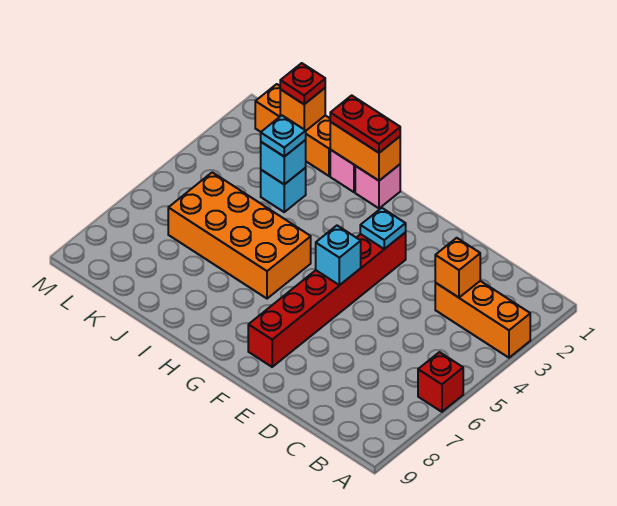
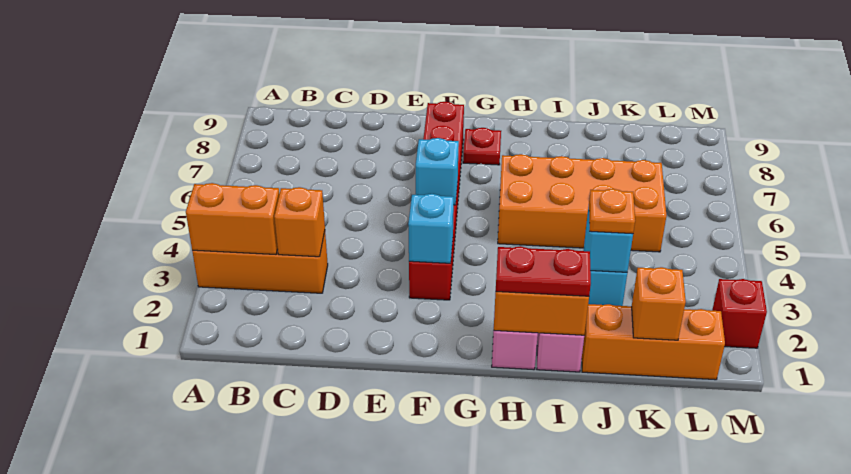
none -> orange 1x2 brick [186,183,279,254]
red 1x1 brick [418,352,463,412] -> red 1x1 brick moved to [712,279,767,348]
cyan 1x1 plate [360,208,406,249] -> cyan 1x1 brick [408,194,454,263]
cyan 1x1 plate [261,115,306,157] -> orange 1x1 plate [589,189,635,234]
red 1x1 plate [280,63,325,104] -> red 1x1 plate moved to [463,128,501,165]

